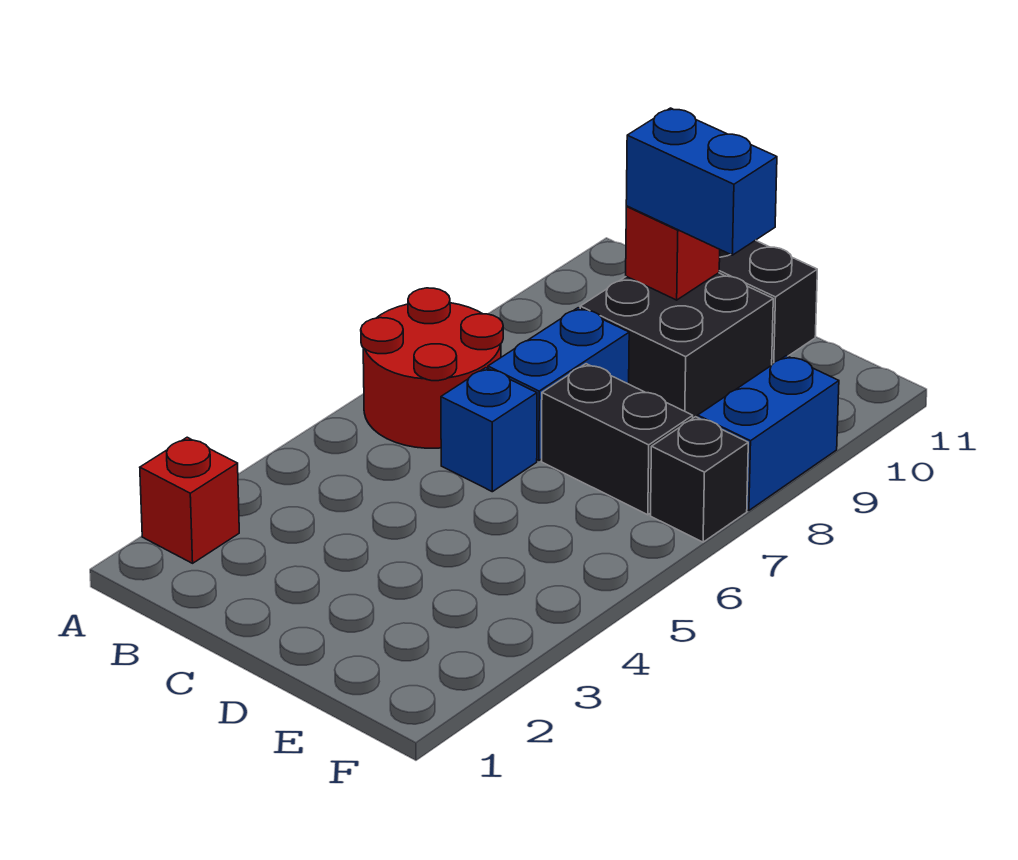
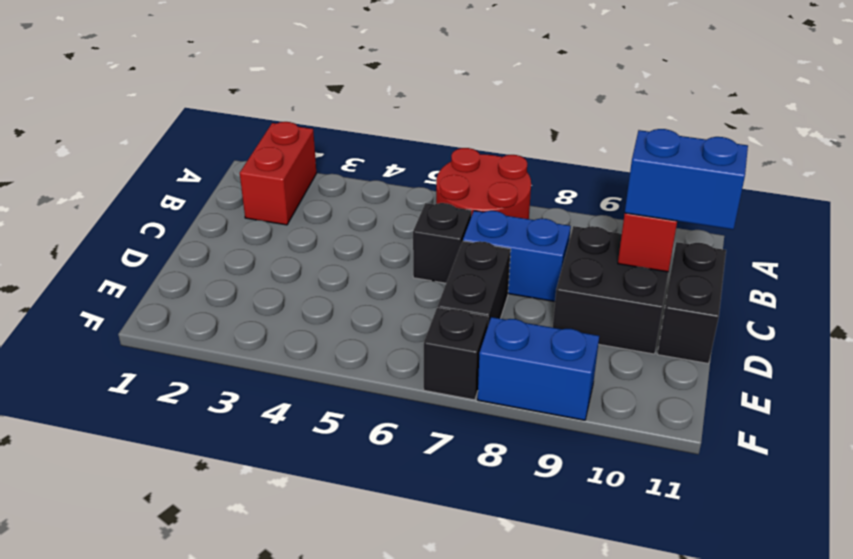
red 1x1 brick [140,437,239,563] -> red 1x2 brick [240,122,316,225]
blue 1x1 brick [441,368,537,492] -> black 1x1 brick [413,203,471,283]
blue 1x2 brick [626,108,777,255] -> blue 1x2 brick turned to [625,129,748,230]

